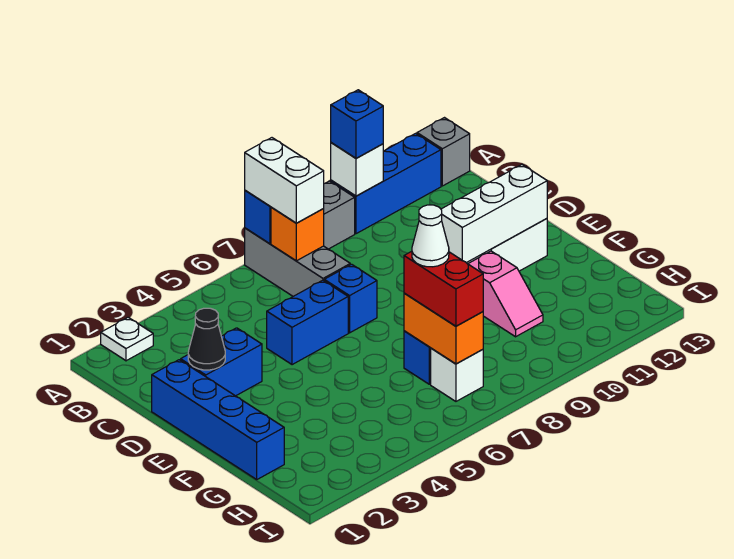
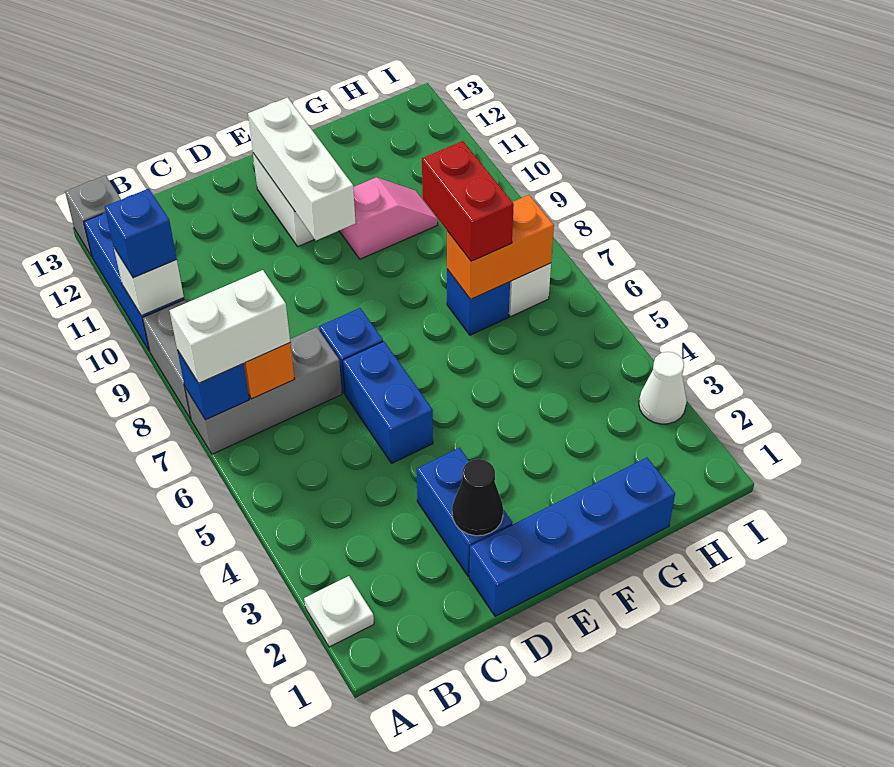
red 1x2 brick [404,251,483,326] -> red 1x2 brick turned to [422,141,514,261]
white 1x1 cone [412,205,449,267] -> white 1x1 cone moved to [639,352,687,424]

